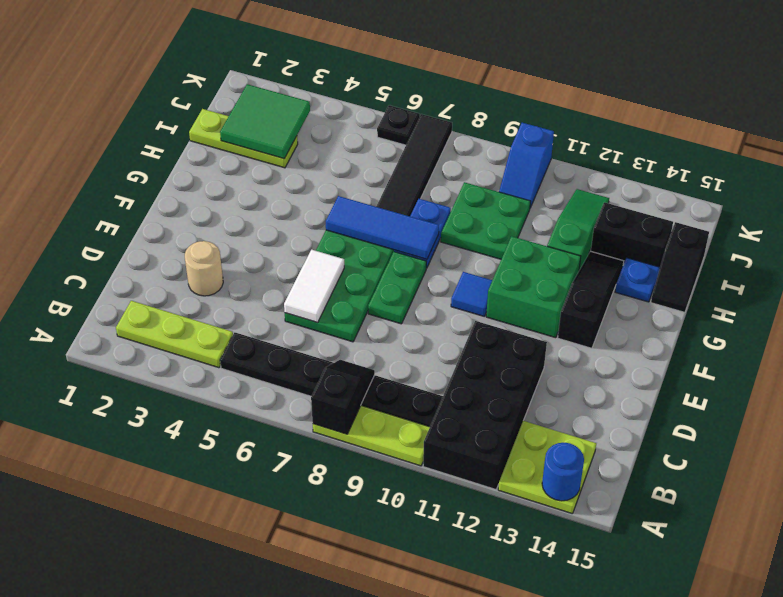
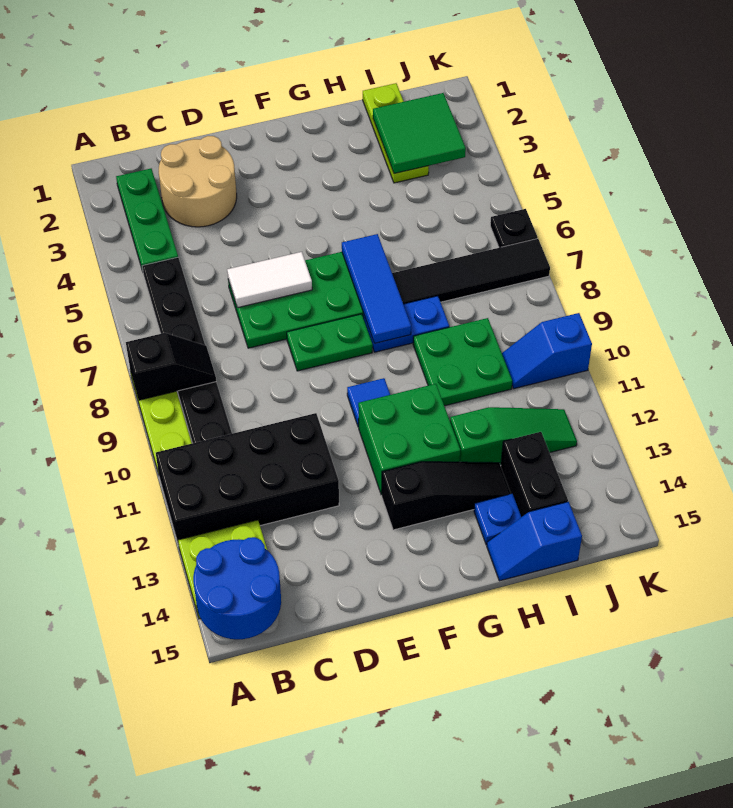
blue 1x1 round brick [542,443,584,501] -> blue 2x2 round brick [193,537,281,639]
lime 1x3 plate [116,301,233,368] -> green 1x3 plate [116,169,178,271]
tan 1x1 round brick [185,241,223,296] -> tan 2x2 round brick [159,136,237,227]
black 1x2 slope [651,222,709,312] -> blue 1x2 slope [487,502,582,581]

